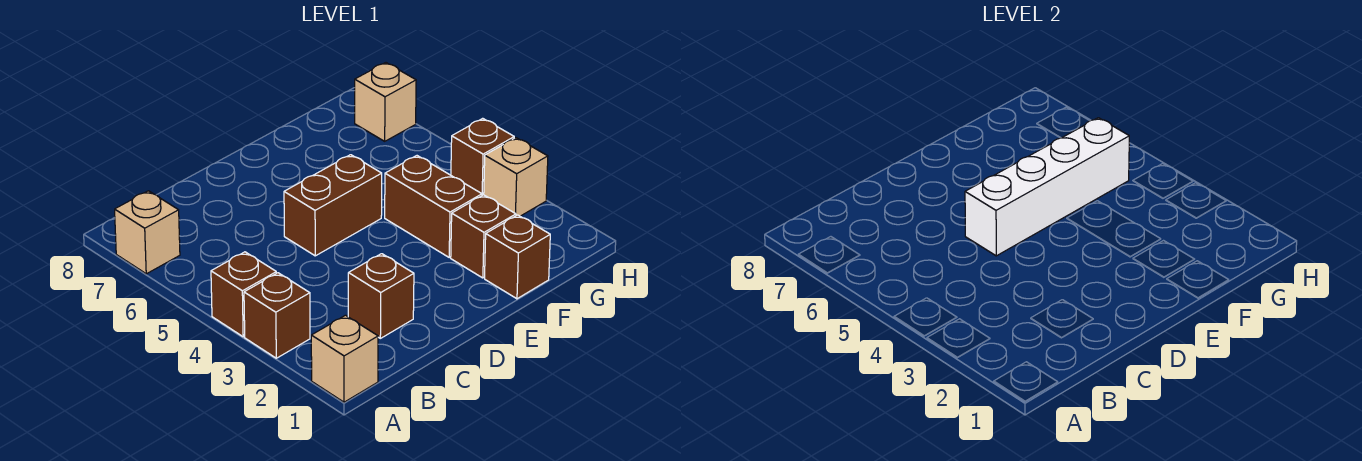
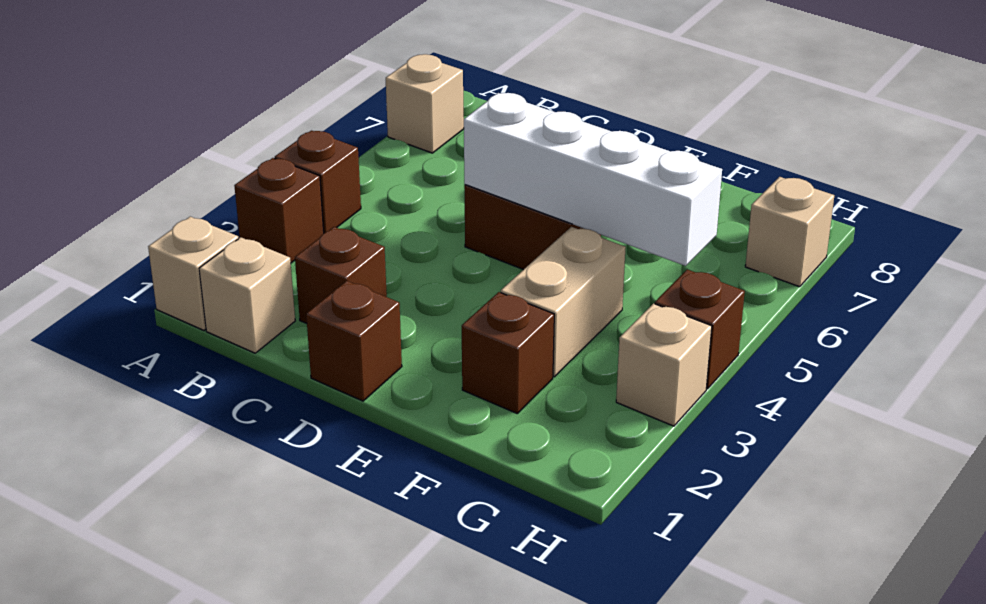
none -> tan 1x1 brick [199,237,295,353]
brown 1x1 brick [485,215,550,299] -> brown 1x1 brick moved to [306,281,402,401]
brown 1x2 brick [385,156,482,257] -> tan 1x2 brick [501,227,626,377]

